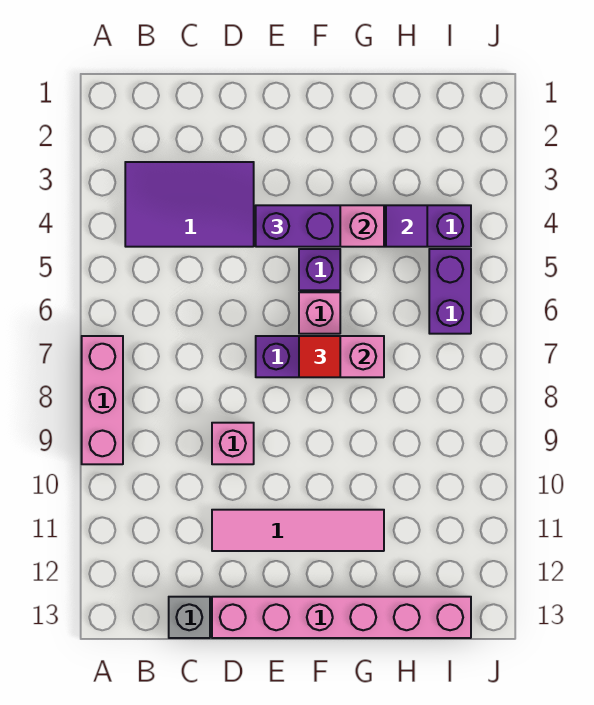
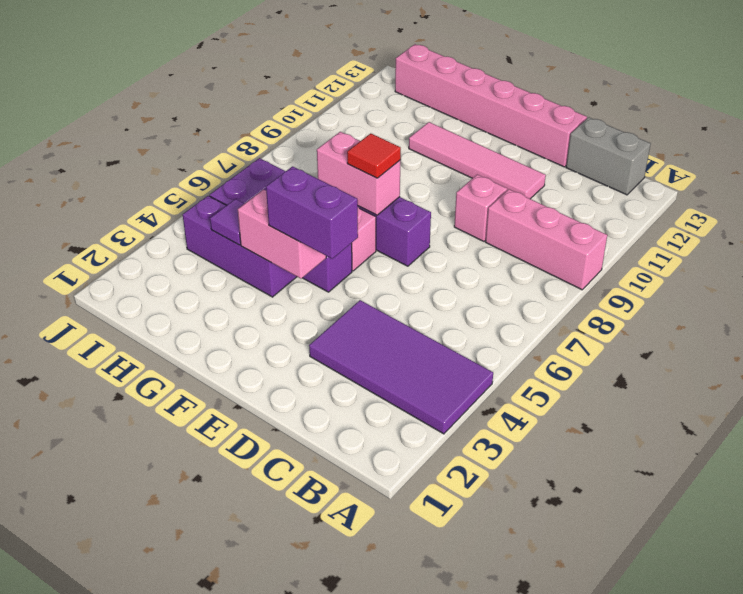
pink 1x3 brick [82,336,123,464] -> pink 1x3 brick turned to [486,189,607,290]
purple 2x3 tile [125,162,254,247] -> purple 2x4 tile [309,300,493,434]
grey 1x1 brick [169,597,210,638] -> grey 1x2 brick [566,117,651,195]

